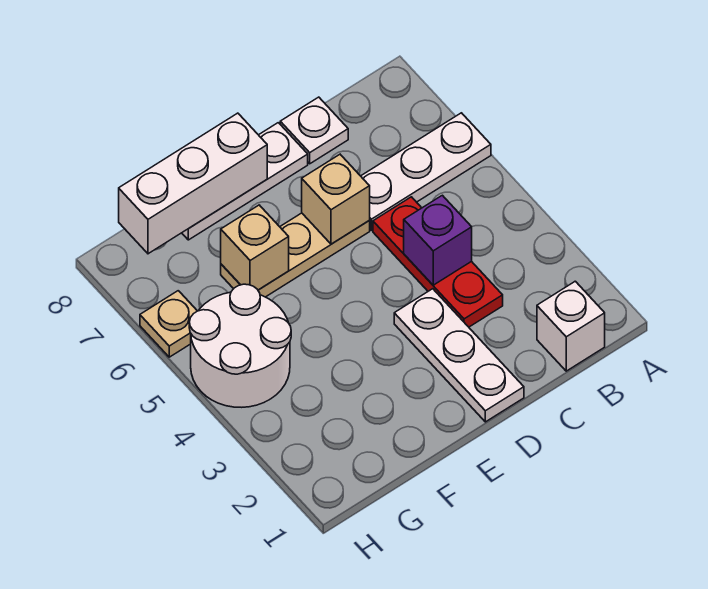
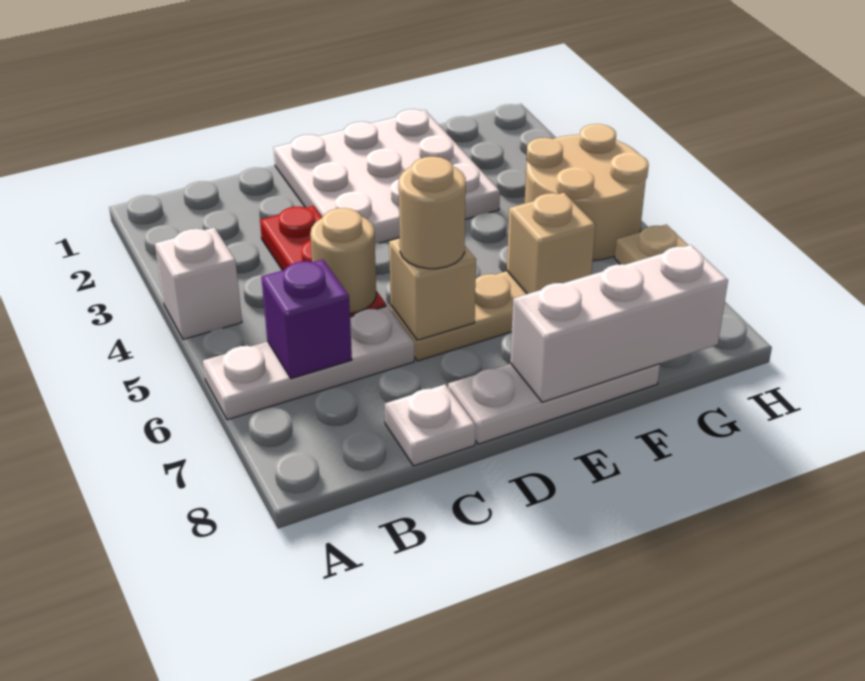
white 1x1 brick [537,281,605,371] -> white 1x1 brick moved to [155,227,242,339]
purple 1x1 brick [404,195,472,285] -> purple 1x1 brick moved to [261,259,352,379]
none -> tan 1x1 round brick [310,208,376,313]
white 1x3 plate [394,289,524,422] -> white 3x3 plate [274,109,500,243]
none -> tan 1x1 round brick [399,157,466,269]
white 2x2 round brick [189,284,291,407] -> tan 2x2 round brick [525,124,649,260]

